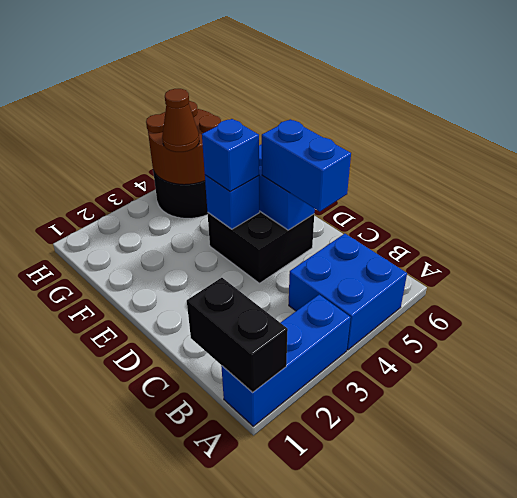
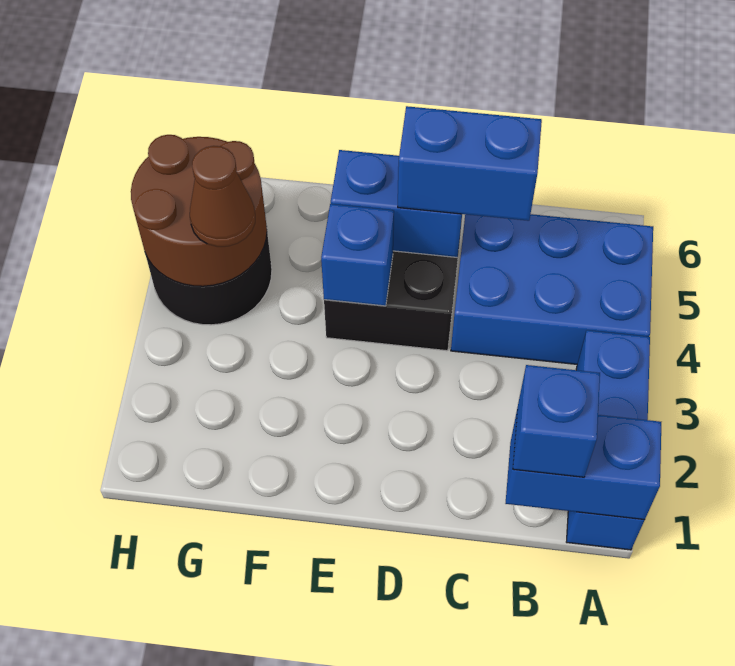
black 1x2 brick [187,278,288,393] -> blue 1x2 brick [506,408,661,520]
blue 2x2 brick [289,234,407,350] -> blue 2x3 brick [451,214,653,364]
blue 1x1 brick [202,119,259,192] -> blue 1x1 brick moved to [513,365,600,477]

